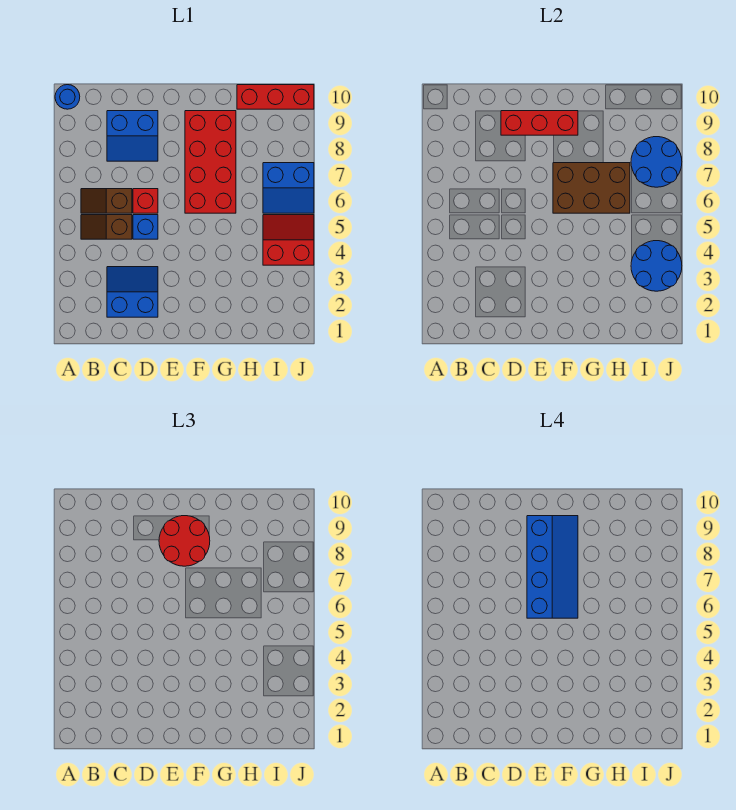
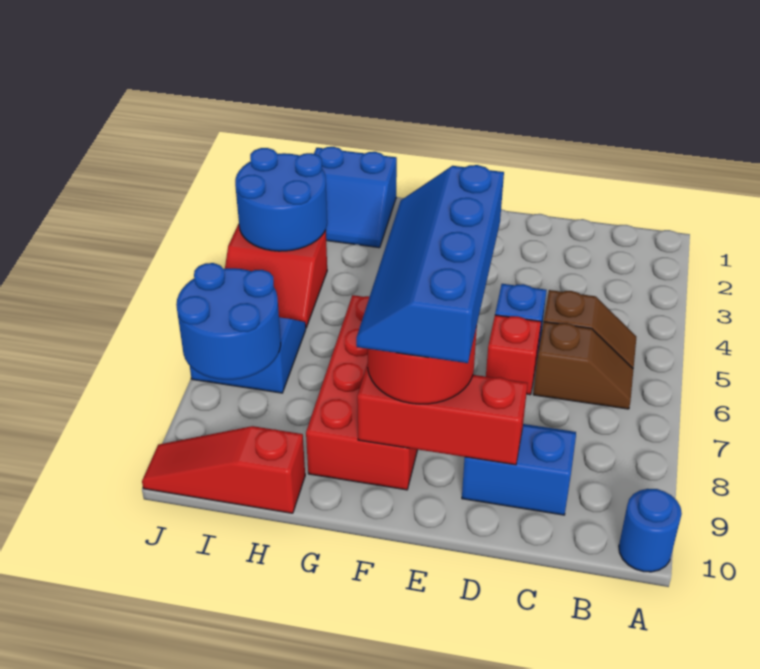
blue 2x2 slope [107,267,158,317] -> blue 2x2 slope moved to [314,147,397,248]
brown 2x3 brick [553,163,630,213] -> none
red 1x3 brick [237,85,314,109] -> red 1x3 slope [142,426,305,513]

